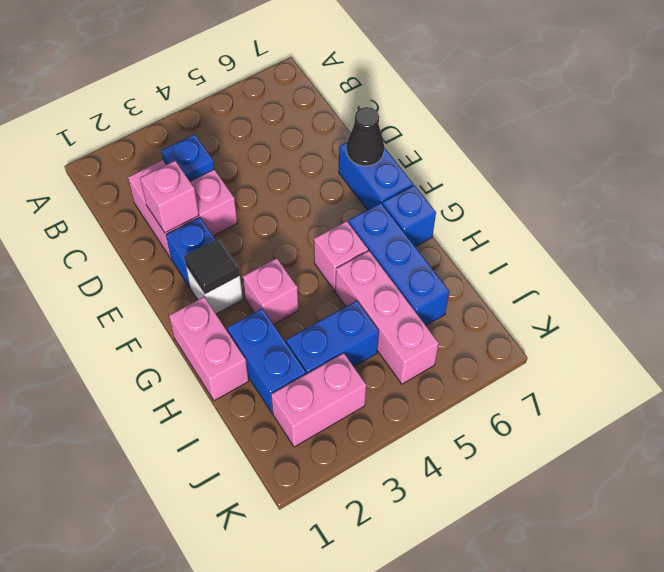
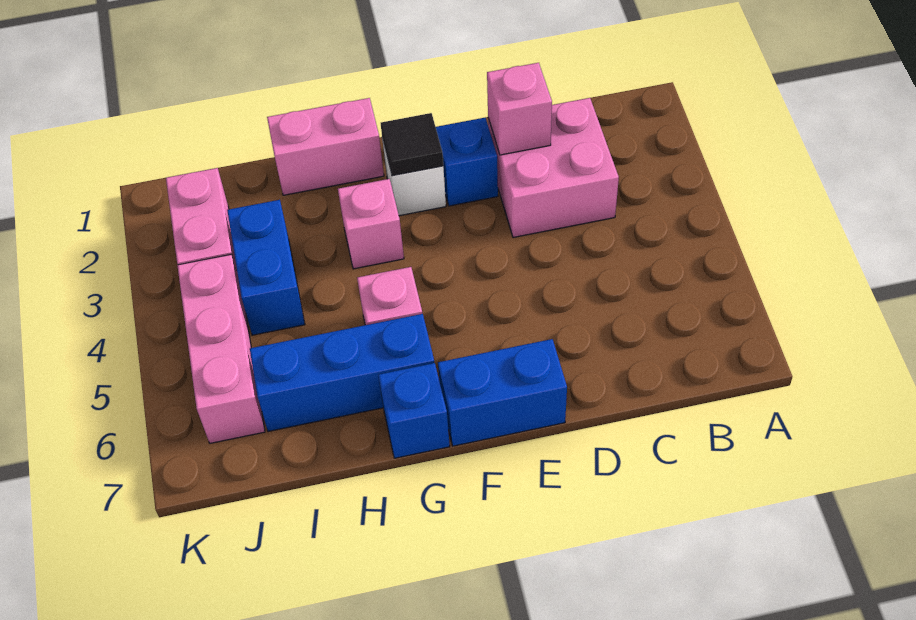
blue 1x1 plate [161,134,214,181] -> none
black 1x1 cone [347,107,384,166] -> none
blue 1x2 brick [227,309,306,413] -> none
pink 1x3 brick [336,251,439,384] -> pink 1x3 brick turned to [177,255,265,443]

